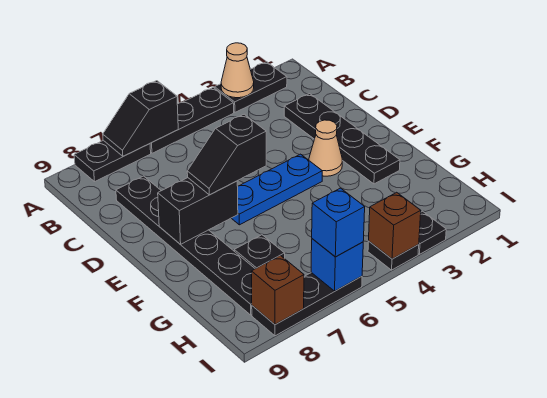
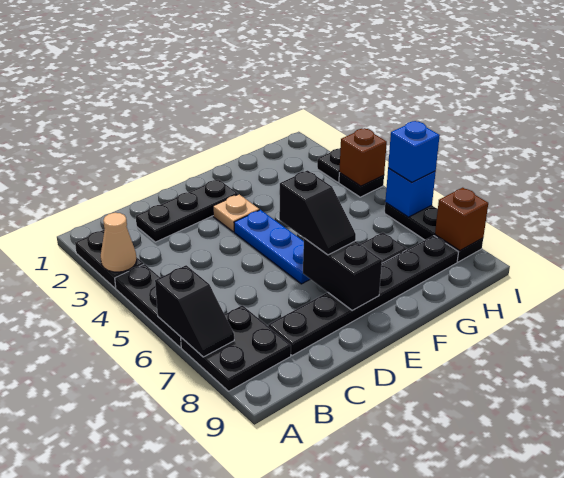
black 1x2 plate [74,140,151,182] -> black 2x2 plate [181,305,291,391]
black 1x4 plate [284,94,400,184] -> black 1x3 plate [136,179,238,242]
tan 1x1 cone [309,120,342,176] -> tan 1x1 plate [213,194,259,232]

